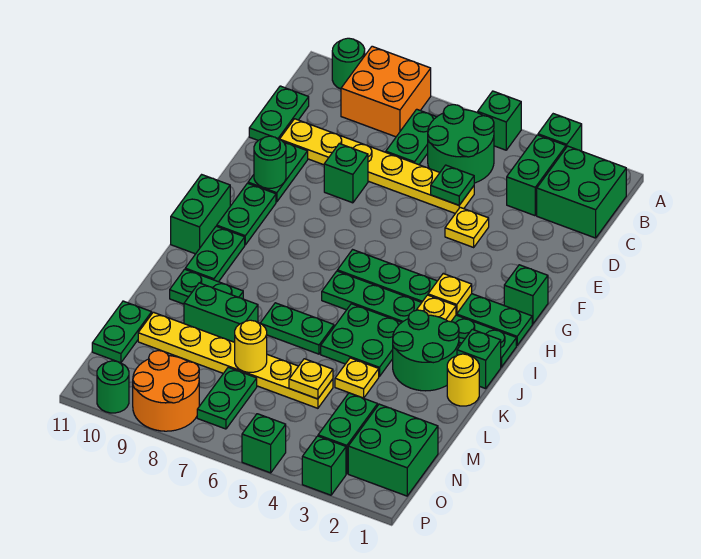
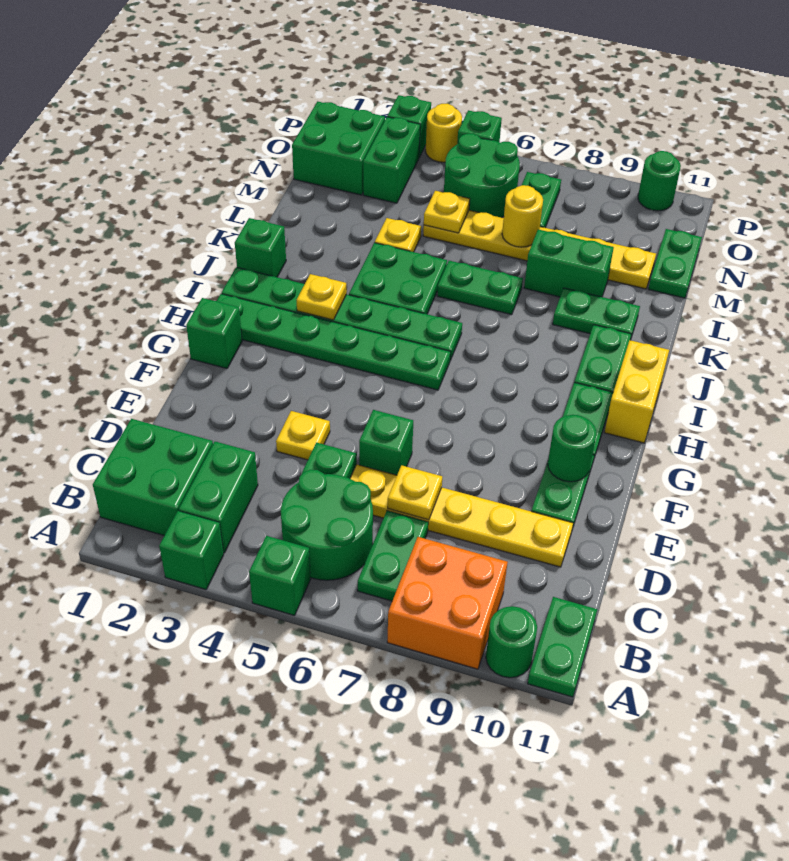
green 1x2 plate [249,86,309,140] -> green 1x2 plate moved to [528,597,597,697]
green 1x1 brick [324,144,368,203] -> green 1x1 brick moved to [359,410,413,475]
yellow 1x1 plate [428,274,472,314] -> yellow 1x1 plate moved to [388,465,442,520]
green 1x2 brick [171,175,230,254] -> yellow 1x2 brick [604,340,669,443]
green 2x2 round brick [393,310,459,391] -> green 2x2 round brick moved to [444,134,520,218]
yellow 1x1 round brick [447,354,479,406] -> yellow 1x1 round brick moved to [426,104,462,162]
orange 2x2 round brick [133,351,199,431] -> none

